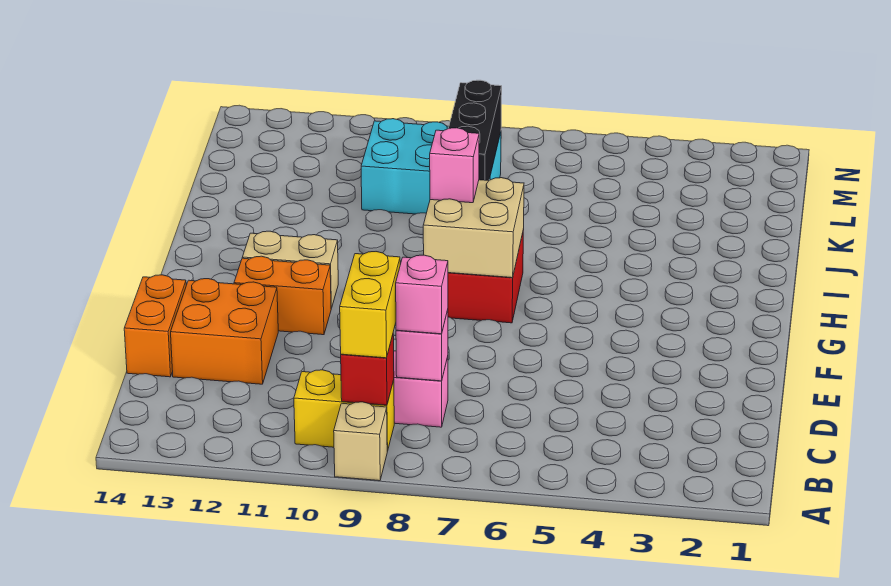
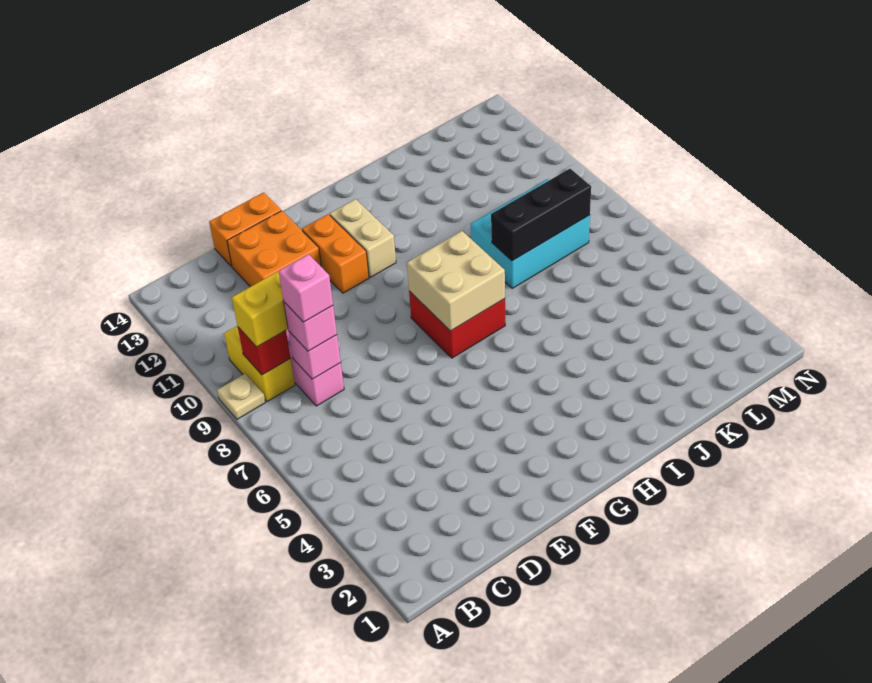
tan 1x1 brick [334,402,387,481] -> tan 1x1 plate [217,374,265,419]
pink 1x1 brick [430,128,479,203] -> pink 1x1 brick moved to [279,254,333,322]
cyan 2x3 brick [361,119,501,214] -> cyan 2x3 brick turned to [471,179,590,289]

